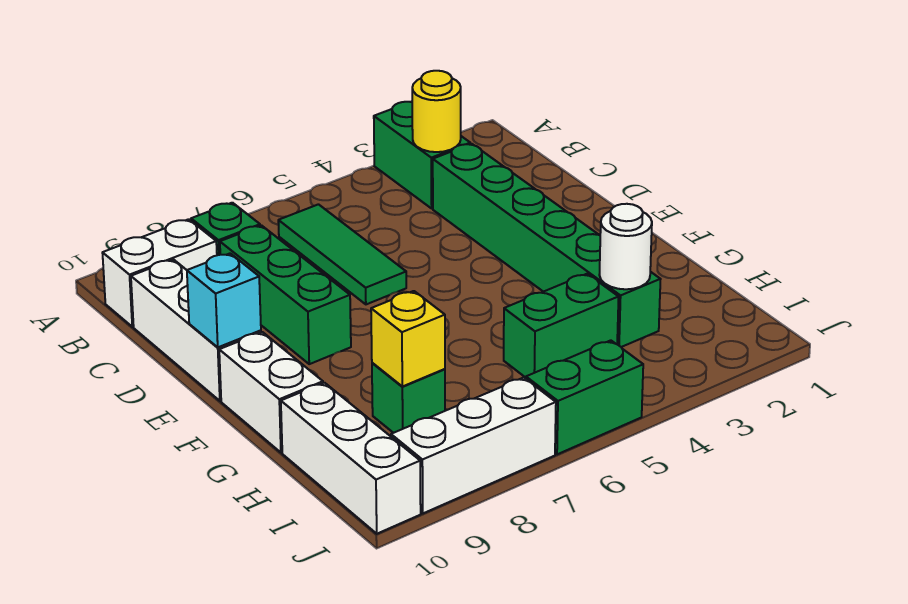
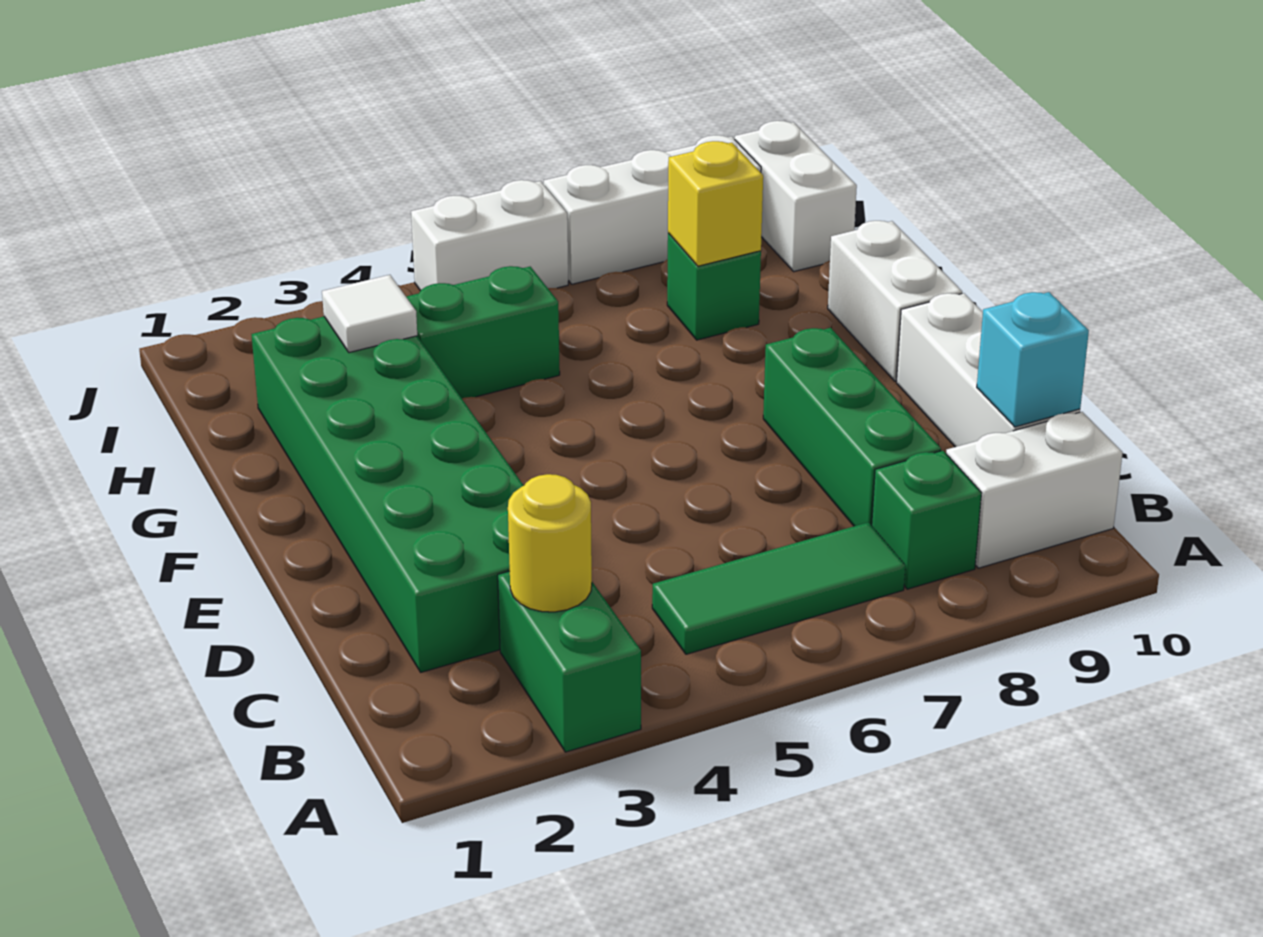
green 1x3 tile [278,204,406,304] -> green 1x3 tile turned to [652,522,905,654]
green 1x6 brick [433,144,661,347] -> green 2x6 brick [252,317,524,672]
cyan 1x1 brick [187,253,261,347] -> cyan 1x1 brick moved to [977,292,1089,427]
white 1x1 round brick [599,204,652,289] -> white 1x1 tile [322,275,417,353]
white 1x3 brick [281,383,421,534] -> white 1x2 brick [735,121,857,272]
green 1x2 brick [526,340,643,454] -> white 1x2 brick [411,180,568,291]

